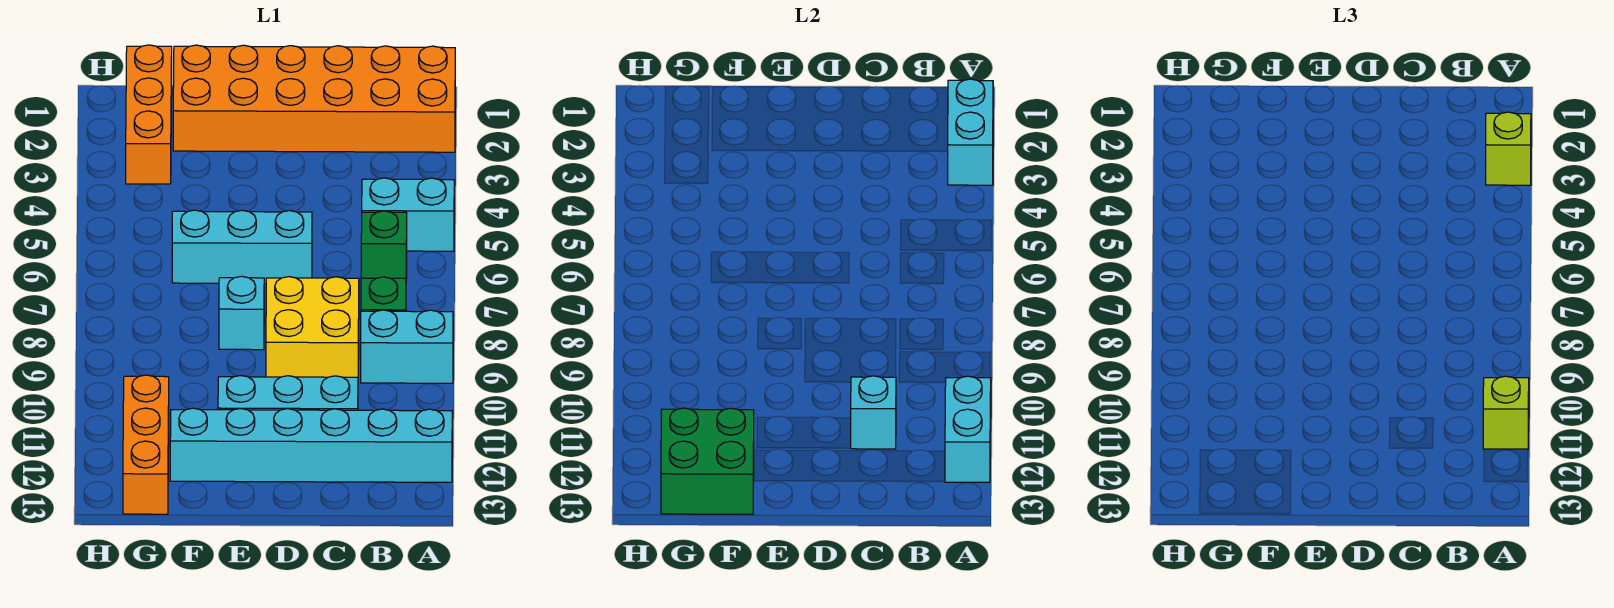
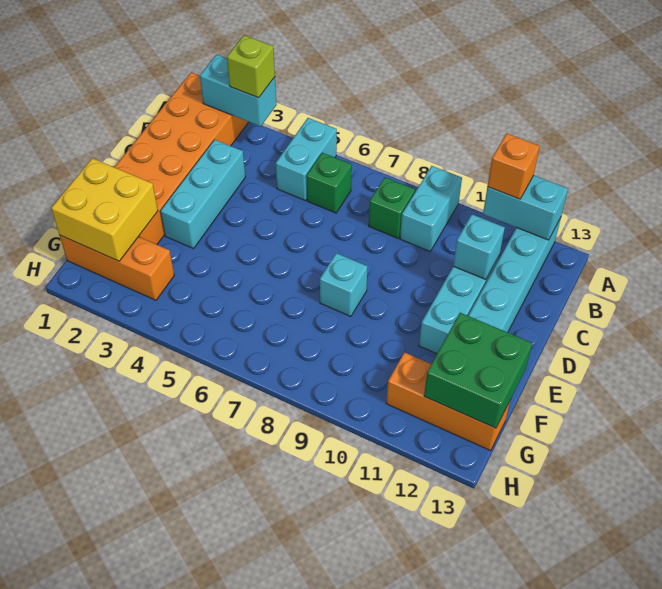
lime 1x1 brick [1483,376,1529,449] -> orange 1x1 brick [487,133,540,199]
yellow 2x2 brick [266,277,359,377] -> yellow 2x2 brick moved to [51,158,158,261]
cyan 1x3 brick [172,210,312,284] -> cyan 1x3 brick moved to [161,140,245,249]

